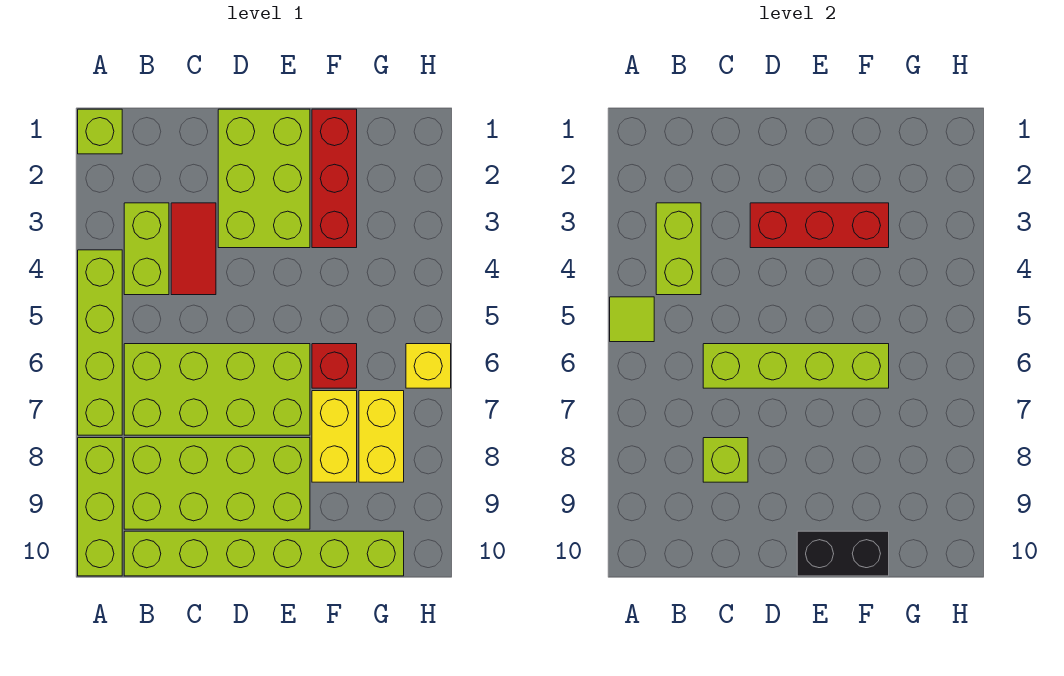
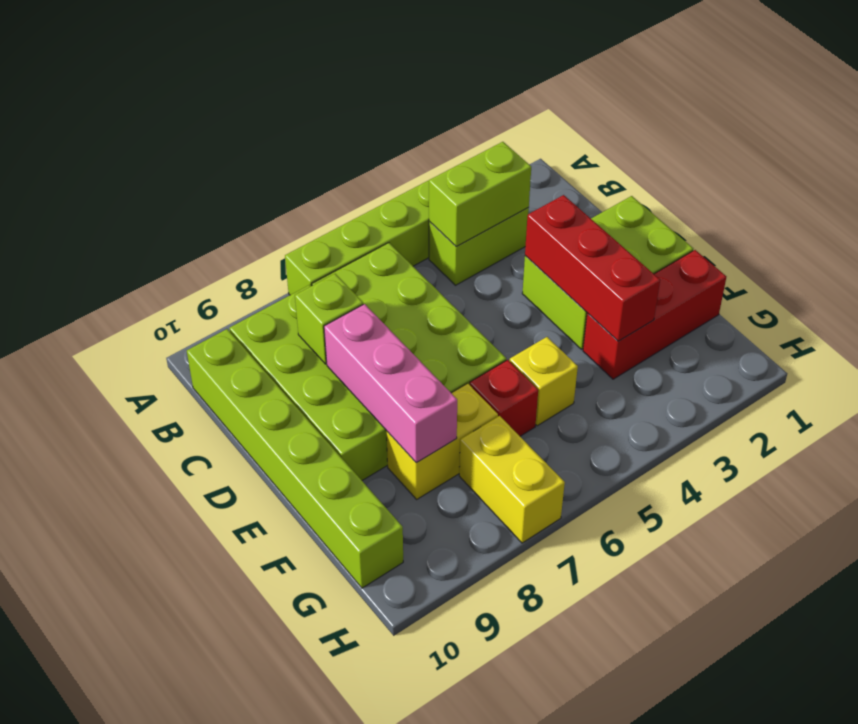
lime 1x1 brick [78,109,122,154] -> none
lime 1x1 tile [610,297,654,342] -> none
lime 1x3 brick [78,438,122,576] -> none
red 1x2 tile [171,203,216,295] -> none
lime 1x4 brick [703,344,889,388] -> none
none -> pink 1x3 brick [324,304,457,463]
black 1x2 brick [797,531,889,576] -> none
yellow 1x2 brick [359,391,404,482] -> yellow 1x2 brick turned to [459,416,565,543]
yellow 1x1 brick [406,344,451,388] -> yellow 1x1 brick moved to [510,337,578,426]

